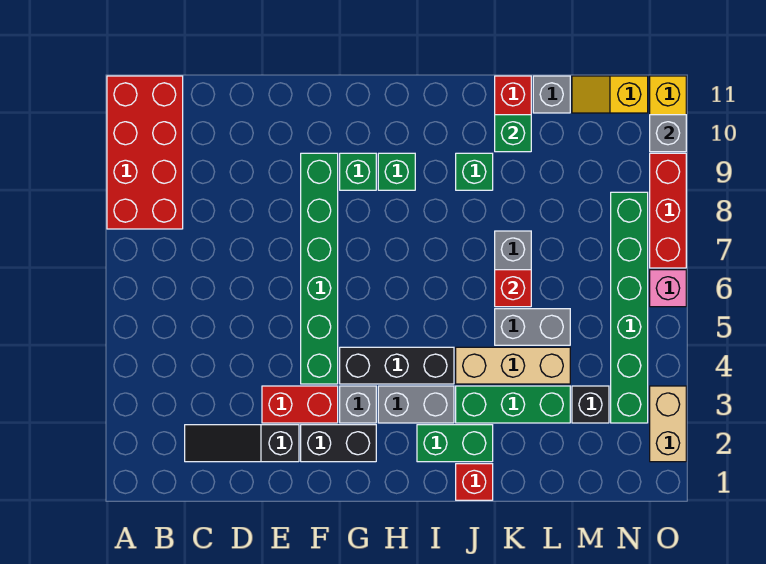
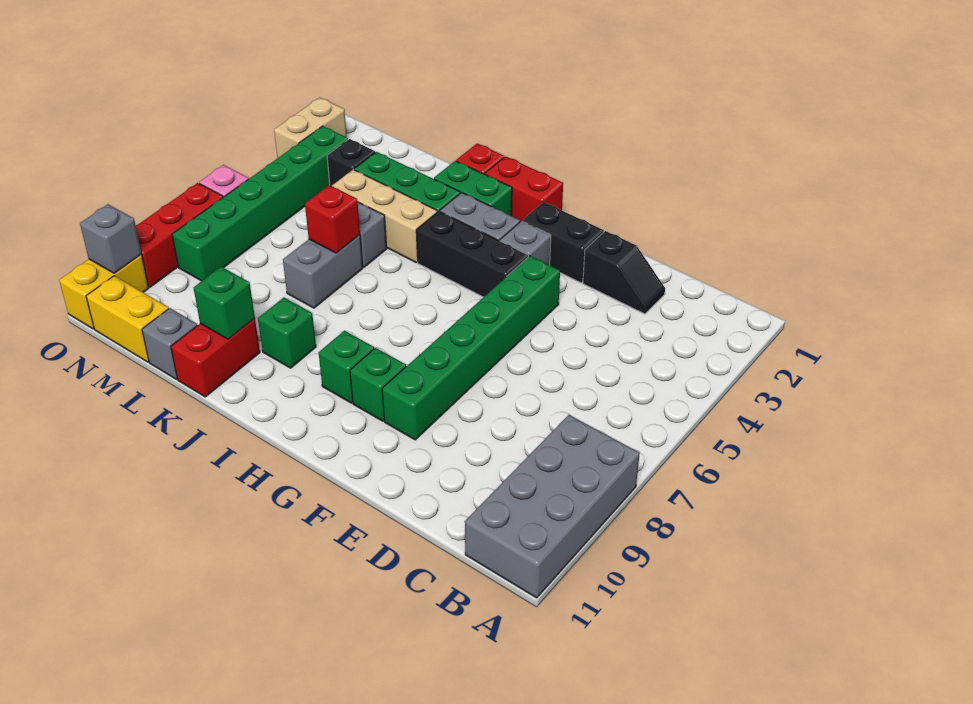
red 2x4 brick [107,76,183,229] -> grey 2x4 brick [465,415,640,598]
black 1x3 slope [185,425,299,462] -> black 1x2 slope [583,231,665,314]
red 1x2 brick [262,386,338,423] -> red 1x2 brick moved to [485,156,563,222]
yellow 1x2 slope [572,76,648,113] -> yellow 1x2 brick [86,276,169,362]

